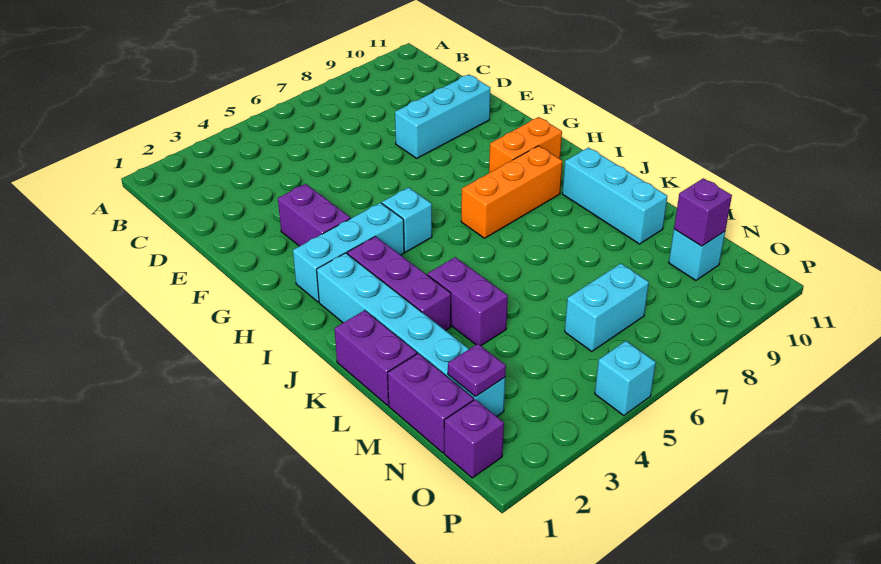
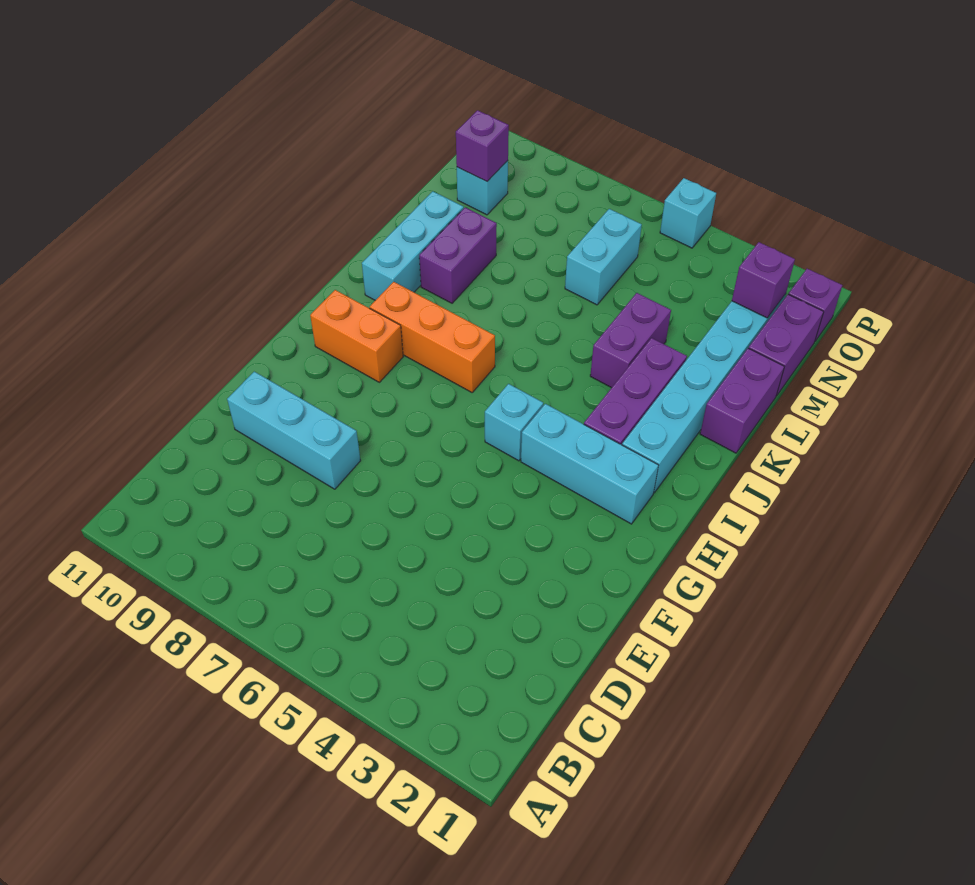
purple 1x2 brick [278,184,351,246] -> purple 1x2 brick moved to [419,207,497,303]
purple 1x1 plate [448,344,506,396] -> purple 1x1 brick [732,242,795,318]
cyan 1x2 brick [565,264,649,352] -> cyan 1x2 brick turned to [565,209,642,305]

